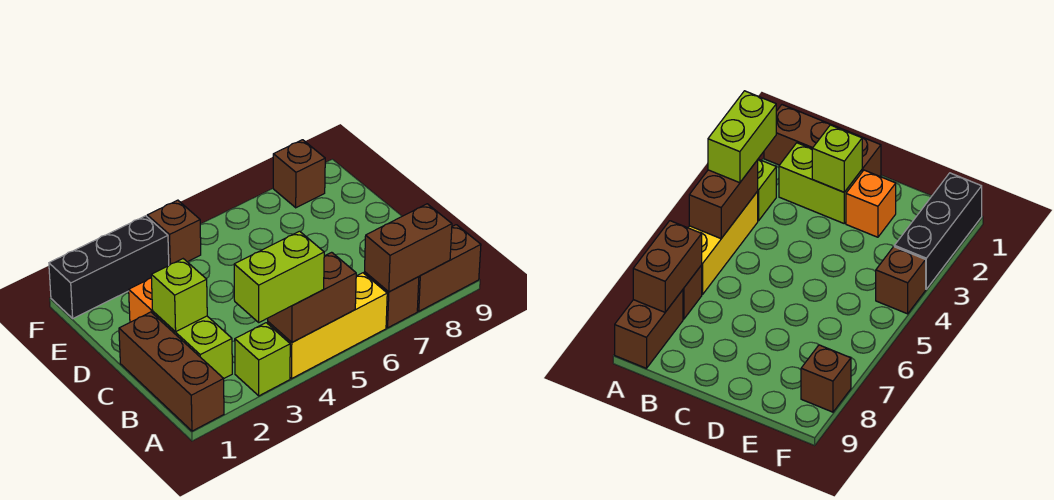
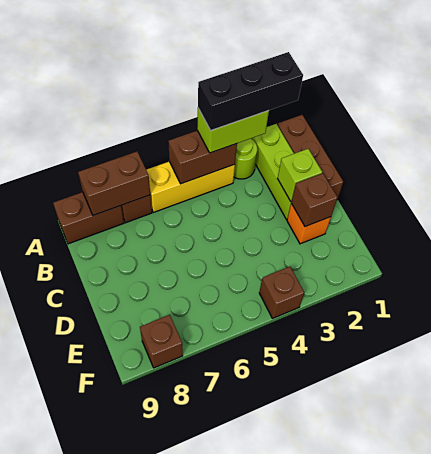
lime 1x1 brick [235,323,290,396] -> lime 1x1 round brick [234,139,257,179]
lime 1x2 brick [153,312,232,378] -> lime 1x3 brick [251,124,294,219]
none -> brown 1x1 brick [291,173,338,227]
black 1x3 brick [49,216,169,318] -> black 1x3 brick moved to [198,52,303,131]

